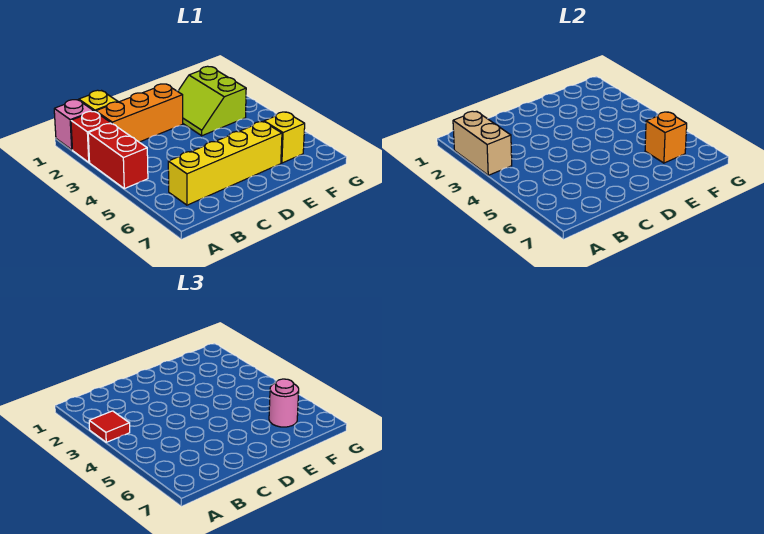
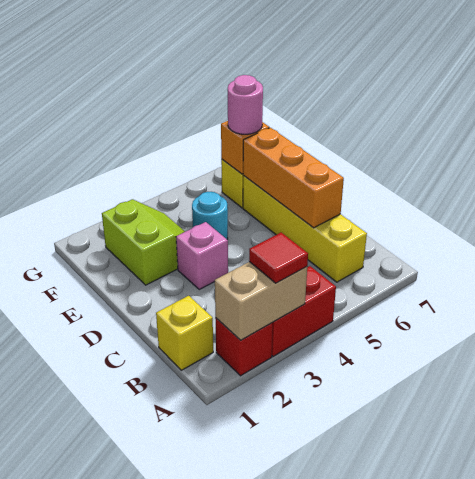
pink 1x1 brick [54,100,94,150] -> pink 1x1 brick moved to [176,222,228,289]
orange 1x3 brick [96,84,183,142] -> orange 1x3 brick moved to [243,128,344,228]
lime 2x2 slope [178,66,246,136] -> lime 2x2 slope turned to [102,199,185,285]
none -> cyan 1x1 round brick [192,192,228,239]

